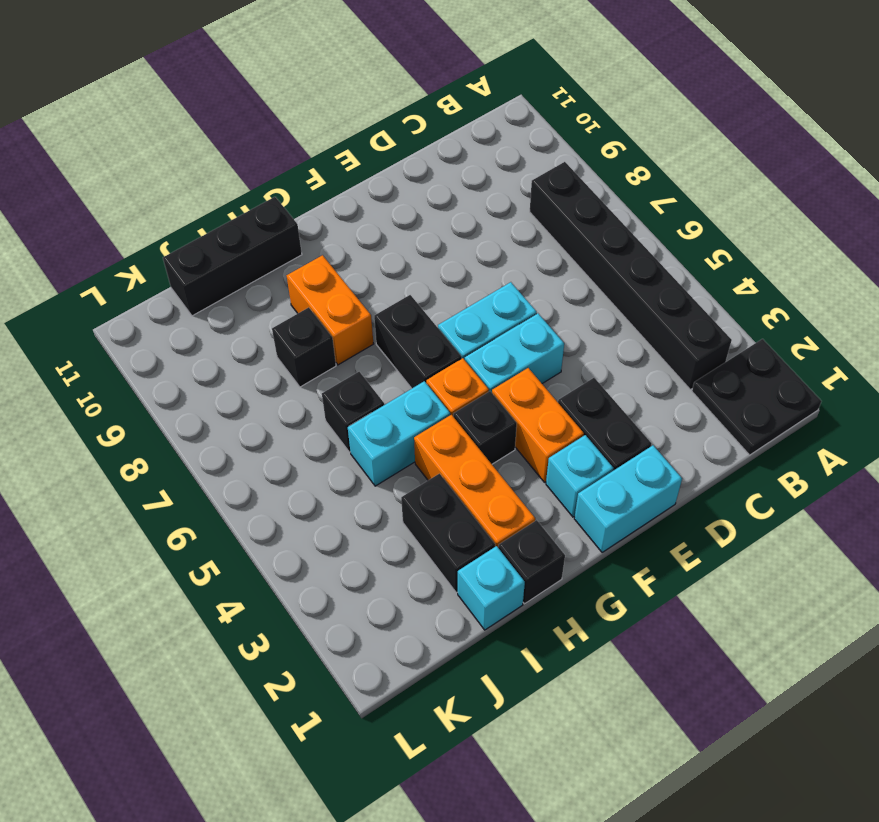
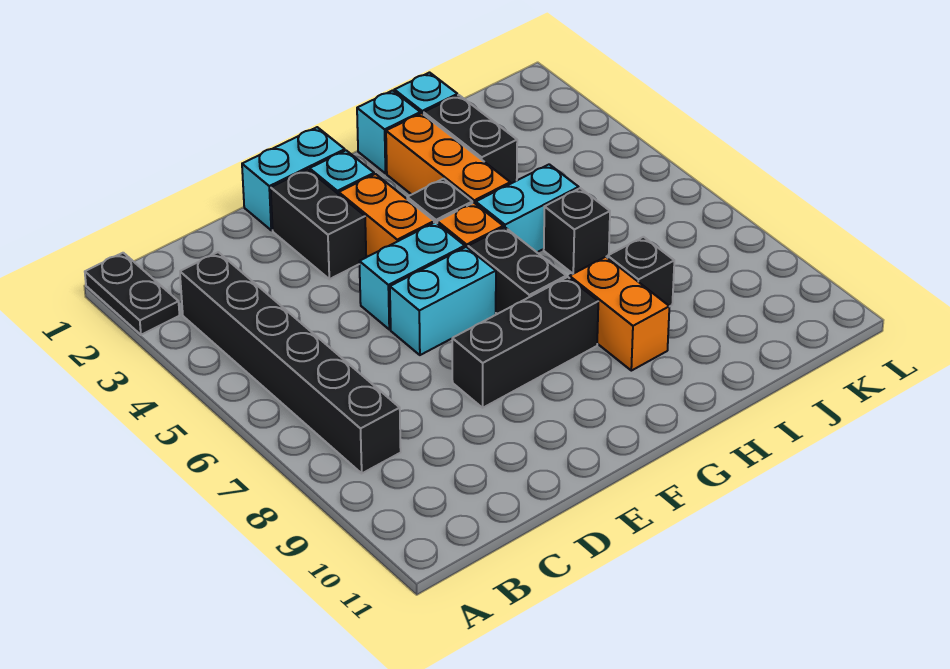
black 2x2 plate [692,339,821,455] -> black 1x2 plate [85,253,179,335]
black 1x1 brick [498,520,565,604] -> cyan 1x1 brick [357,91,420,174]
black 1x3 brick [163,197,302,316] -> black 1x3 brick moved to [452,277,598,408]

